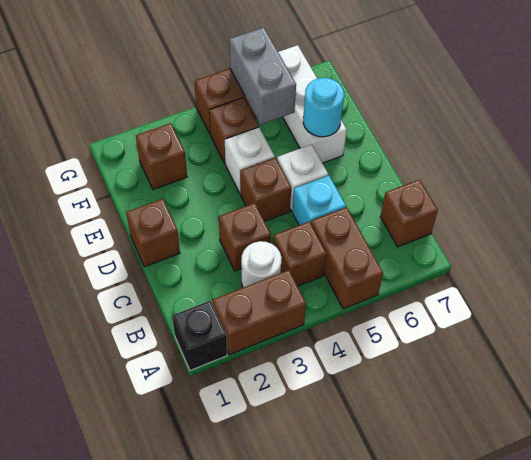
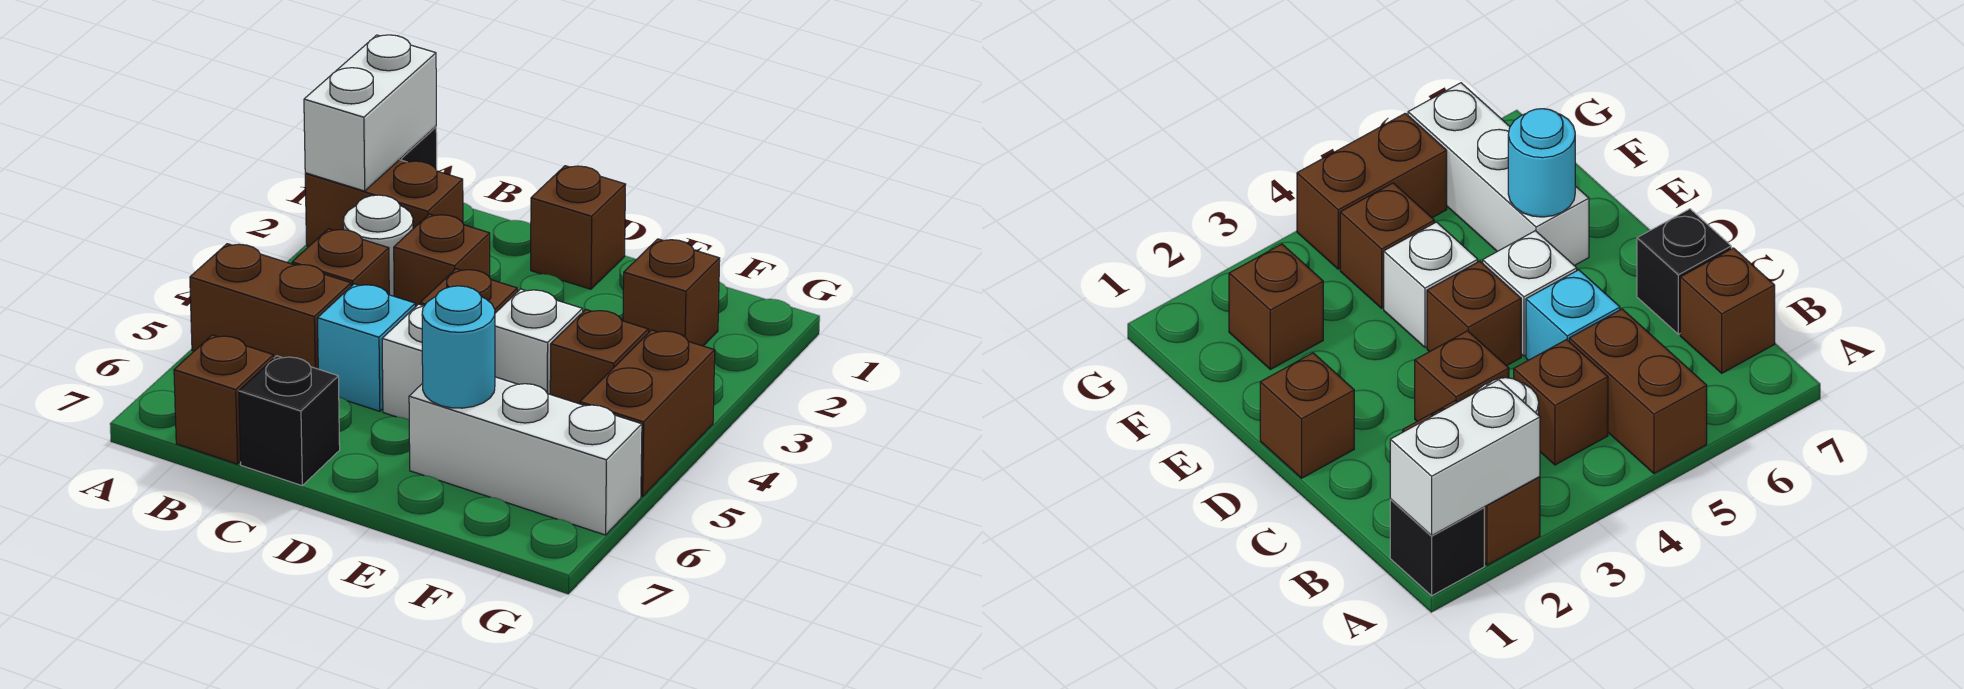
none -> white 1x2 brick [304,35,436,191]
brown 1x2 brick [212,270,306,355] -> brown 1x2 brick turned to [305,160,463,247]
none -> black 1x1 brick [239,356,340,486]
grey 1x2 brick [229,27,296,125] -> none

